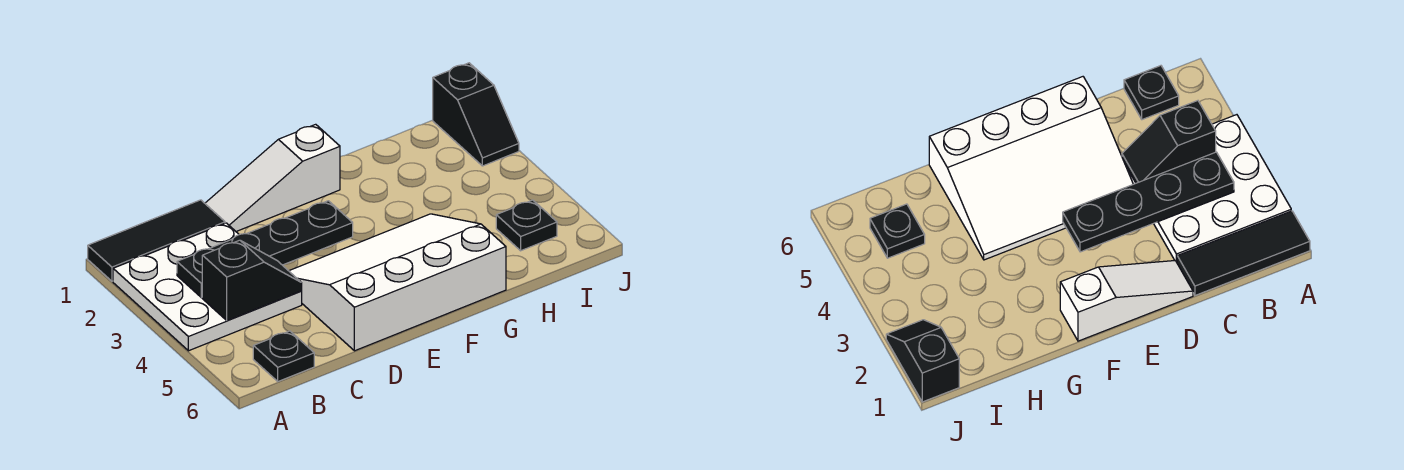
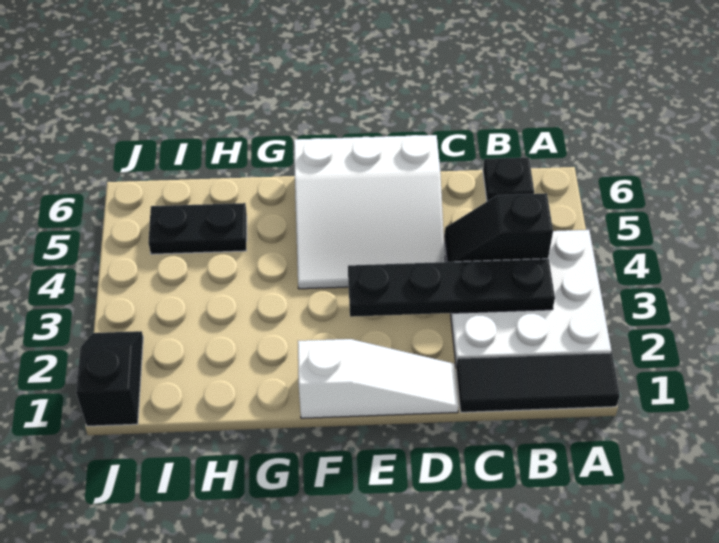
white 3x4 slope [289,214,506,351] -> white 3x3 slope [294,135,445,289]
black 1x1 plate [496,200,557,251] -> black 1x2 plate [148,203,247,254]

